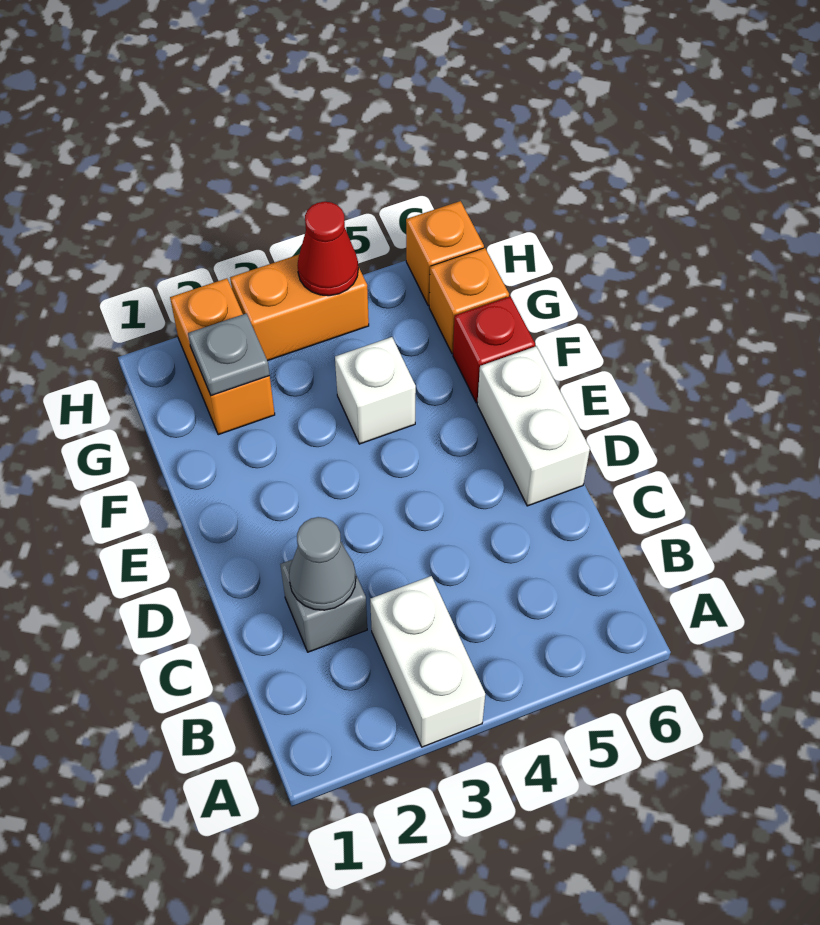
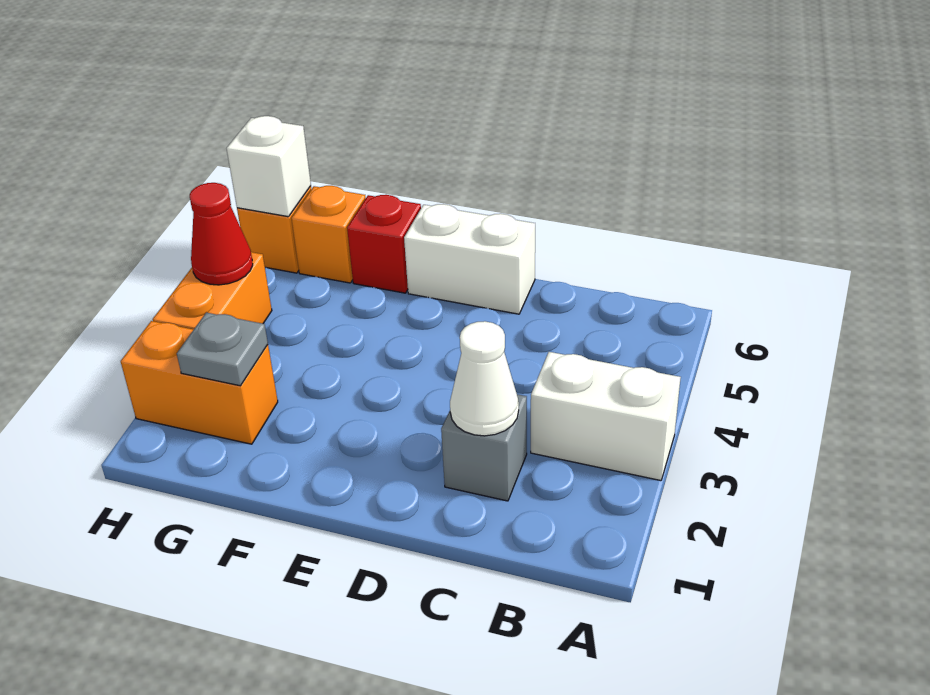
grey 1x1 cone [289,517,356,610] -> white 1x1 cone [450,321,519,436]
white 1x1 brick [335,337,416,444] -> white 1x1 brick moved to [227,116,311,217]

